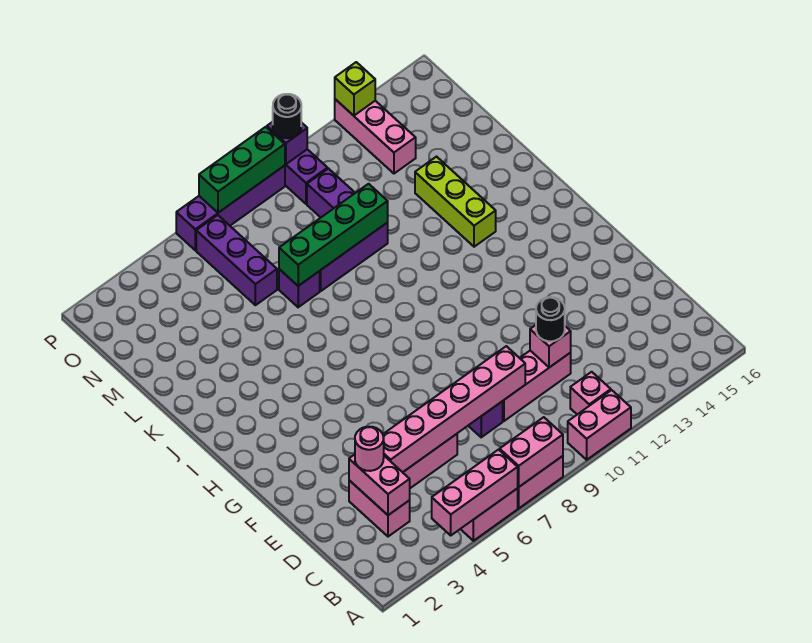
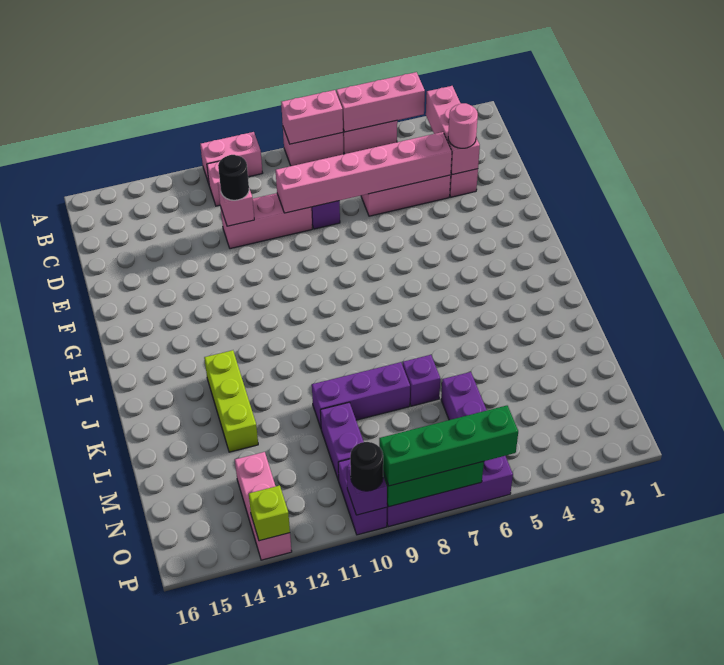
pink 1x2 brick [349,455,410,515] -> pink 1x3 brick [426,86,480,175]
green 1x4 brick [279,184,388,286] -> green 1x4 brick moved to [379,406,518,486]

